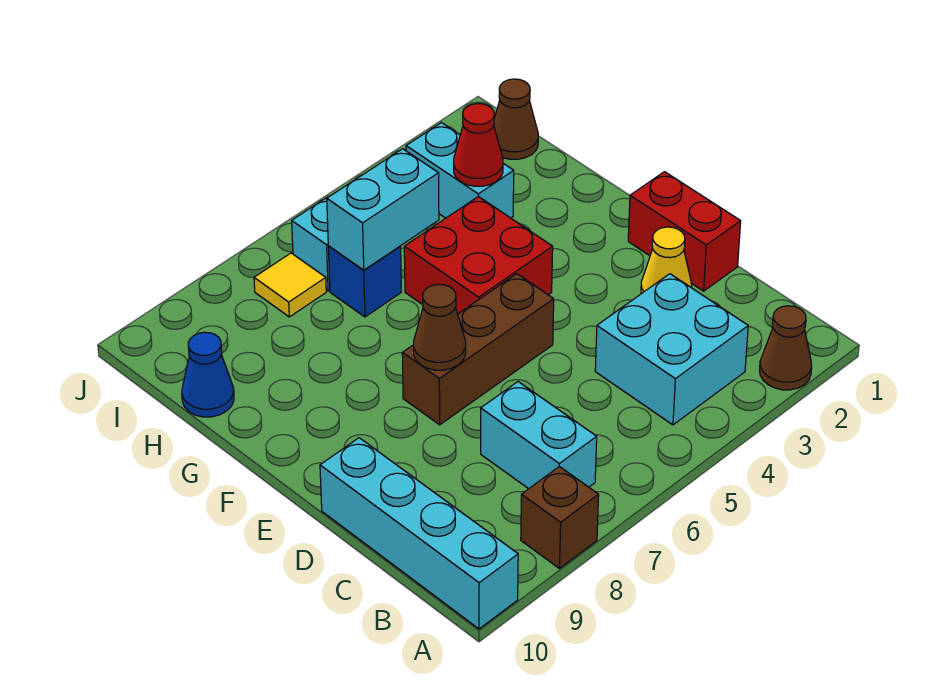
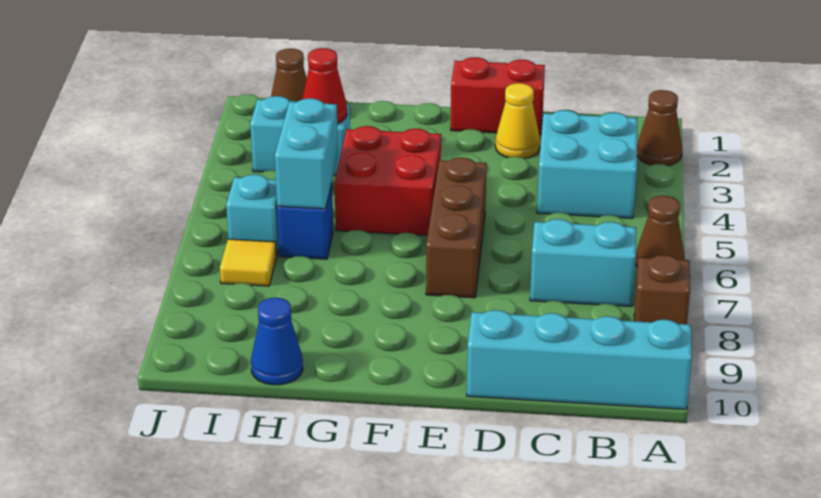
brown 1x1 cone [414,284,466,370] -> brown 1x1 cone moved to [635,196,684,268]

